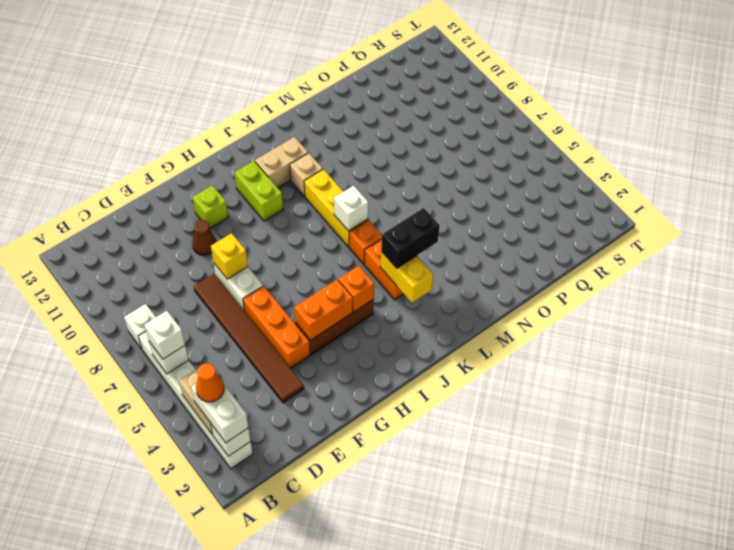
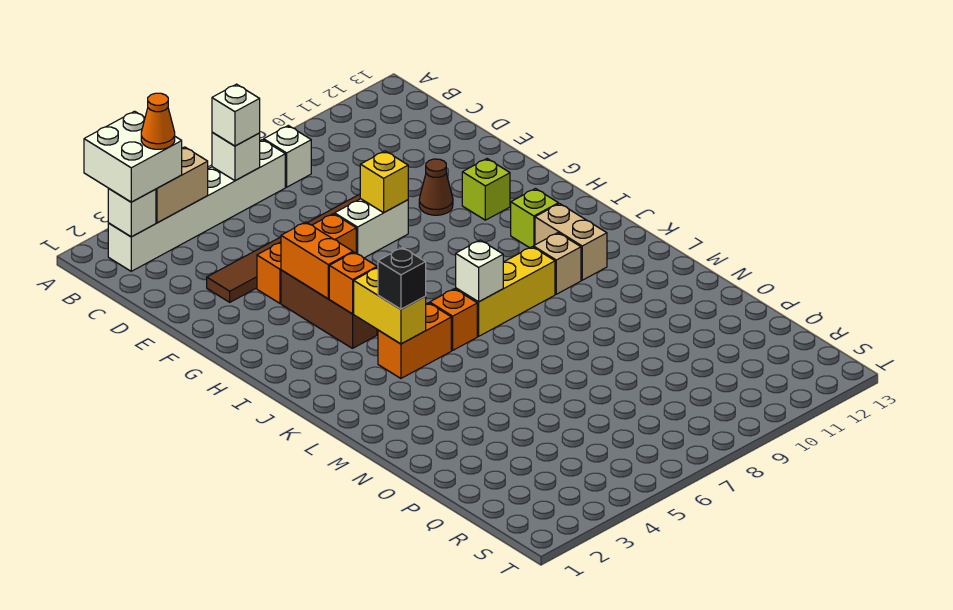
white 1x2 brick [191,384,249,443] -> white 2x2 brick [84,111,182,202]
lime 1x2 brick [234,161,283,221] -> lime 1x1 brick [511,189,559,248]
yellow 1x2 brick [380,252,433,303] -> yellow 1x2 brick turned to [353,267,426,344]
black 1x2 brick [381,208,440,268] -> black 1x1 brick [378,248,426,309]

